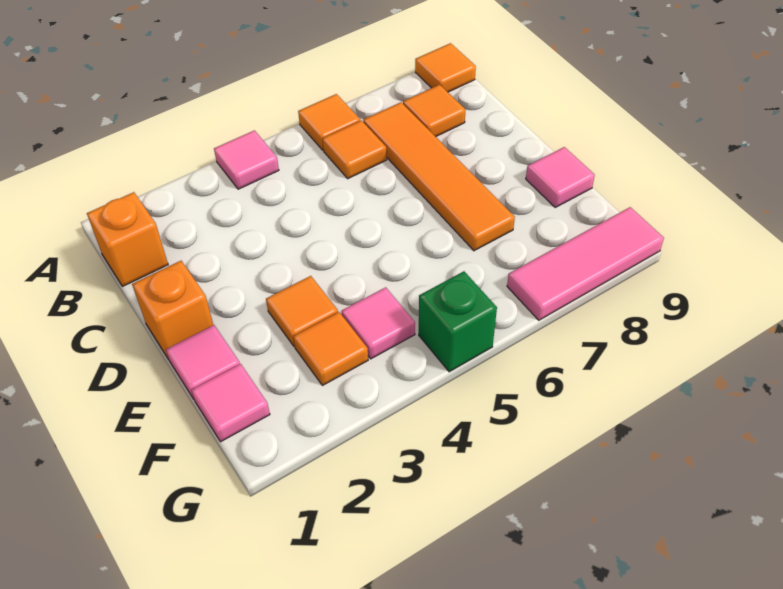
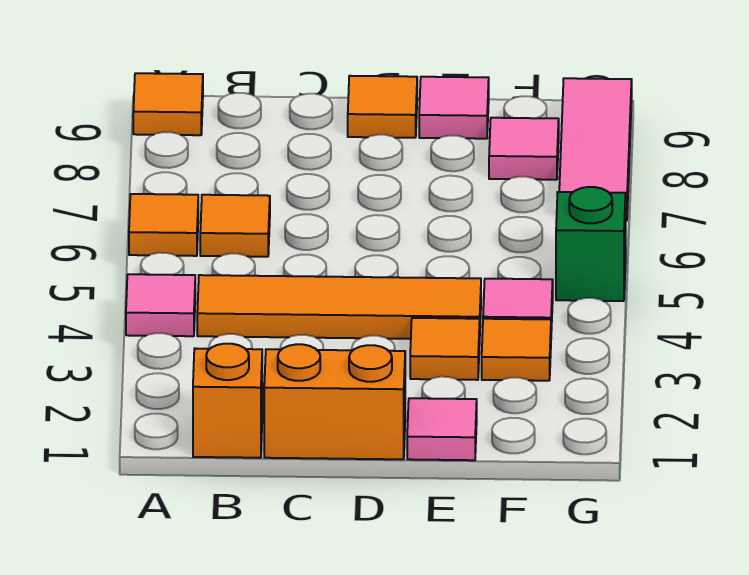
orange 1x4 tile [363,102,515,251] -> orange 1x4 tile moved to [197,275,481,339]
orange 1x1 tile [403,85,466,137] -> orange 1x1 tile moved to [348,76,417,138]
orange 1x1 brick [132,261,213,360] -> orange 1x2 brick [264,344,405,459]
pink 1x1 tile [192,364,270,442] -> pink 1x1 tile moved to [489,118,559,180]

